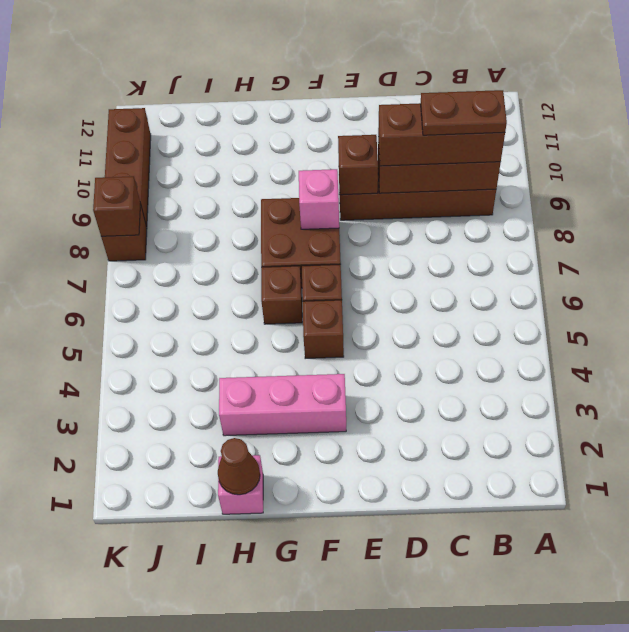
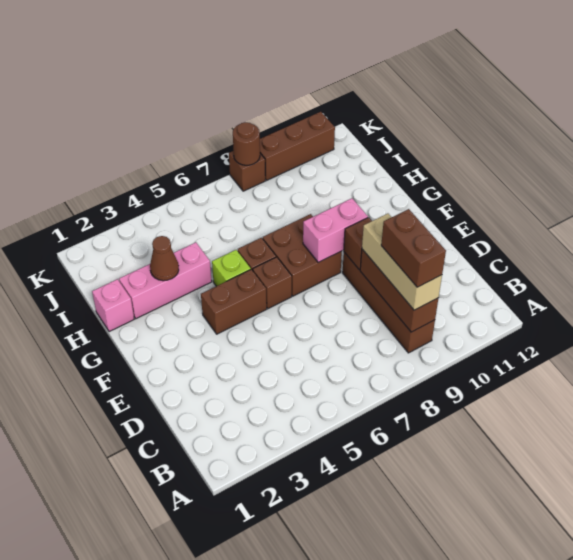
brown 1x3 brick [378,103,505,166] -> tan 1x3 brick [362,214,442,310]
brown 1x2 plate [421,90,507,135] -> brown 1x2 brick [381,209,446,287]
pink 1x3 brick [219,374,346,436] -> pink 1x3 brick turned to [119,242,212,319]
brown 1x1 brick [303,300,344,359] -> brown 1x2 brick [201,269,267,334]
pink 1x1 brick [299,169,339,229] -> pink 1x2 brick [303,198,368,262]
none -> lime 1x1 brick [212,250,251,286]
brown 1x1 cone [218,438,260,495] -> brown 1x1 cone moved to [150,236,179,281]
brown 1x1 brick [93,176,141,236] -> brown 1x1 round brick [233,122,260,165]

